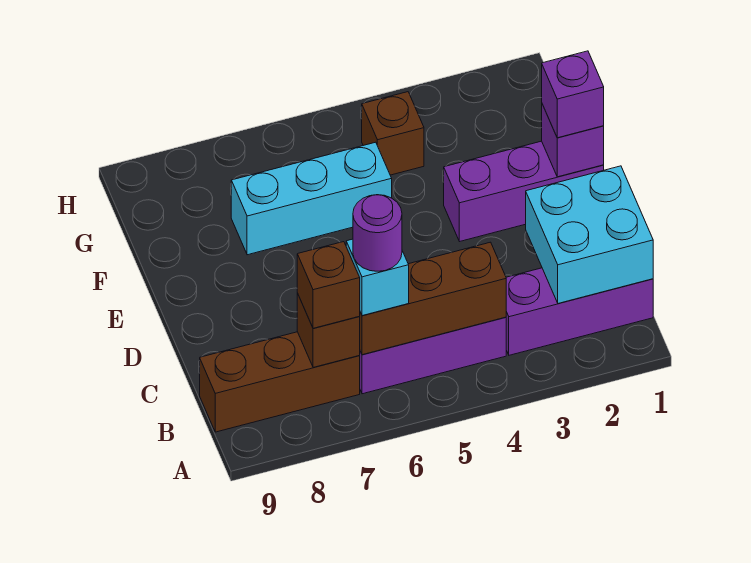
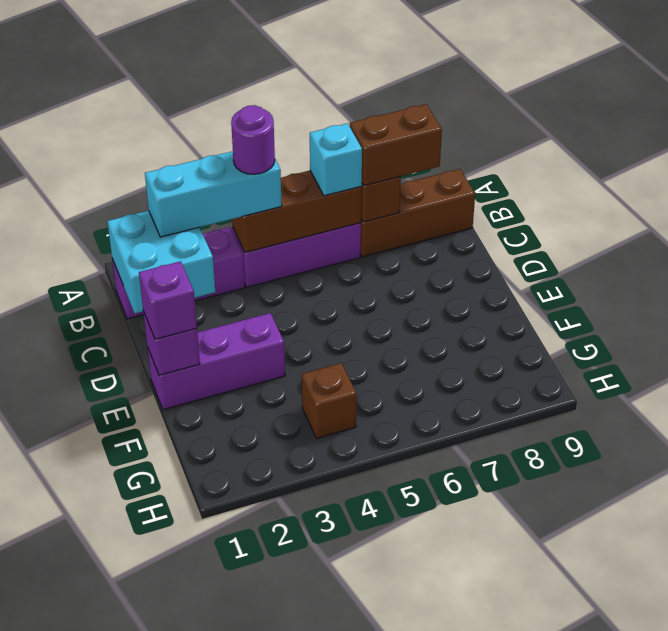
purple 1x1 round brick [353,195,402,271] -> purple 1x1 round brick moved to [231,105,275,174]
brown 1x1 brick [297,242,360,328] -> brown 1x2 brick [350,104,442,186]
cyan 1x3 brick [231,142,392,255] -> cyan 1x3 brick moved to [145,151,282,237]

